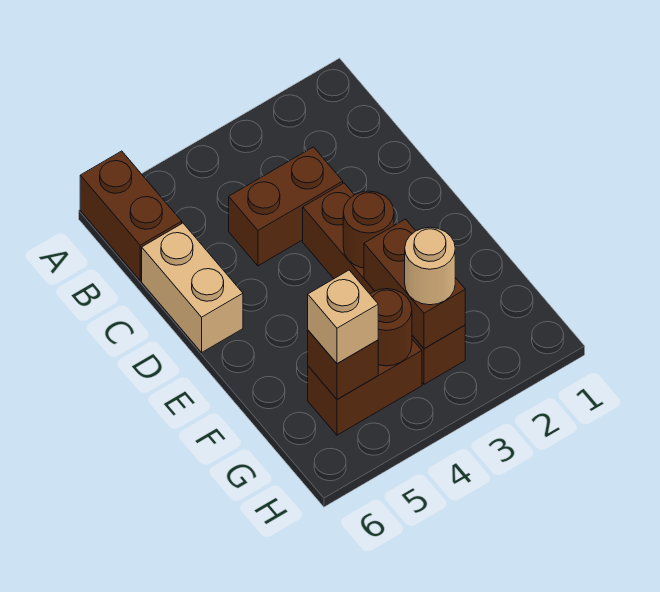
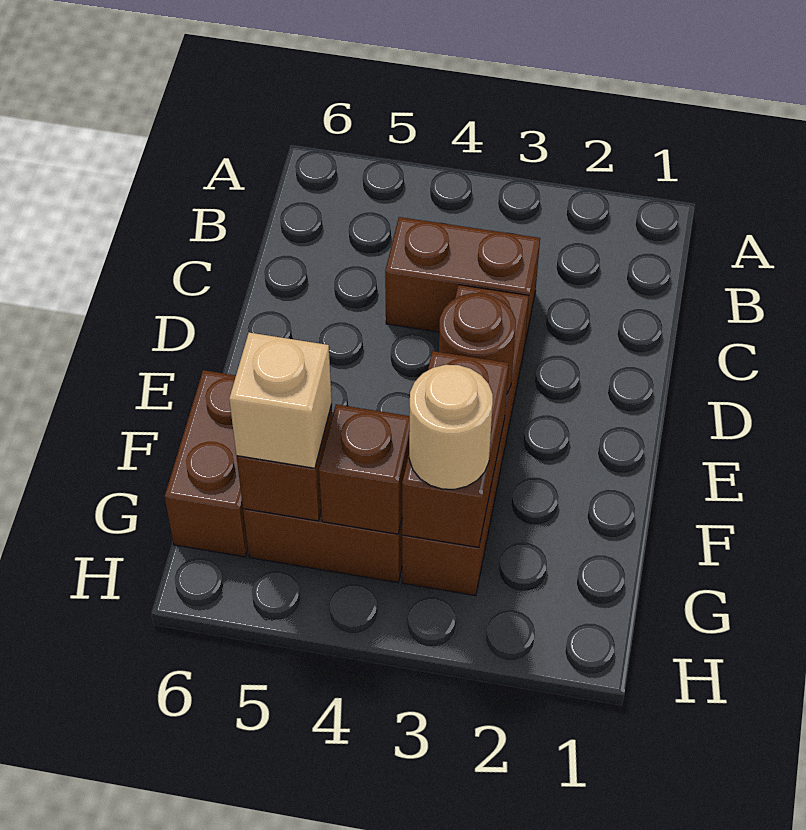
brown 1x2 brick [80,151,182,280] -> brown 1x2 brick moved to [165,370,248,557]
tan 1x2 brick [142,223,243,352] -> none
brown 1x1 round brick [370,289,412,366] -> brown 1x1 brick [319,404,410,534]

